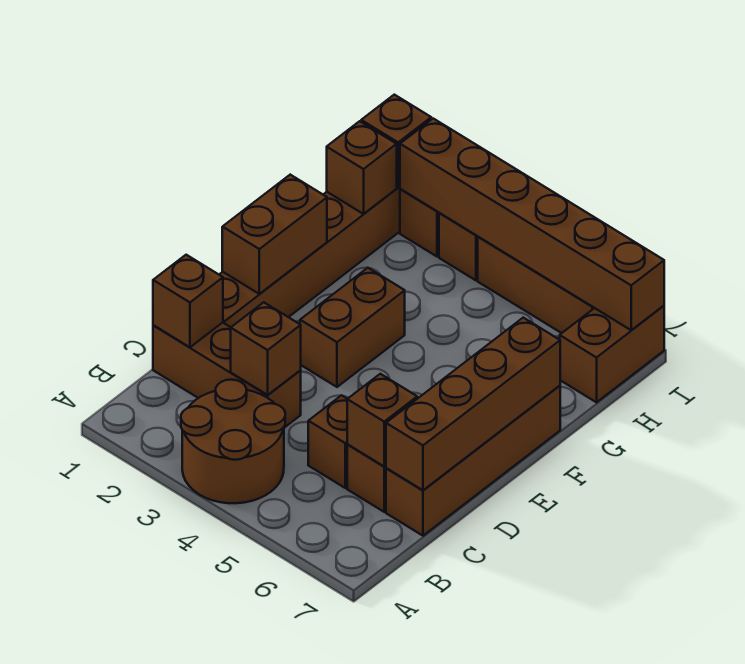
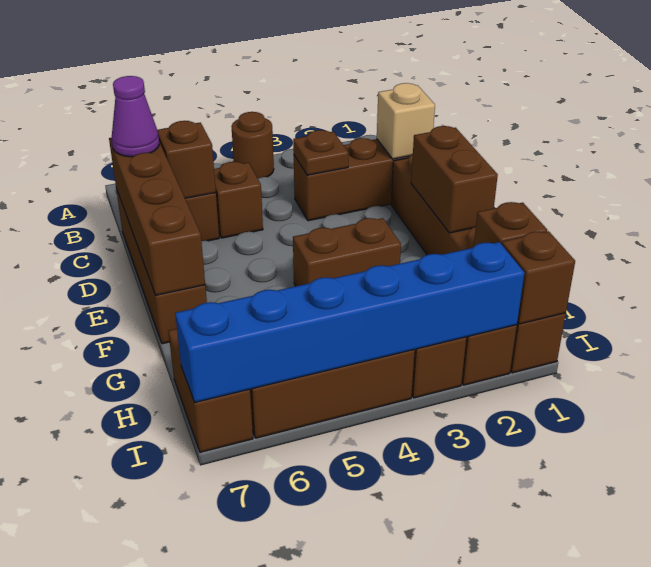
brown 2x2 round brick [181,380,285,503] -> brown 1x1 round brick [231,112,274,178]
brown 1x1 brick [153,255,223,347] -> tan 1x1 brick [377,83,435,159]
brown 1x1 brick [231,302,301,395] -> brown 1x1 plate [293,130,349,175]
none -> purple 1x1 cone [112,76,159,157]
brown 1x2 brick [300,268,405,387] -> brown 1x2 brick turned to [293,218,401,286]
brown 1x6 brick [400,119,664,330] -> blue 1x6 brick [175,242,524,402]

